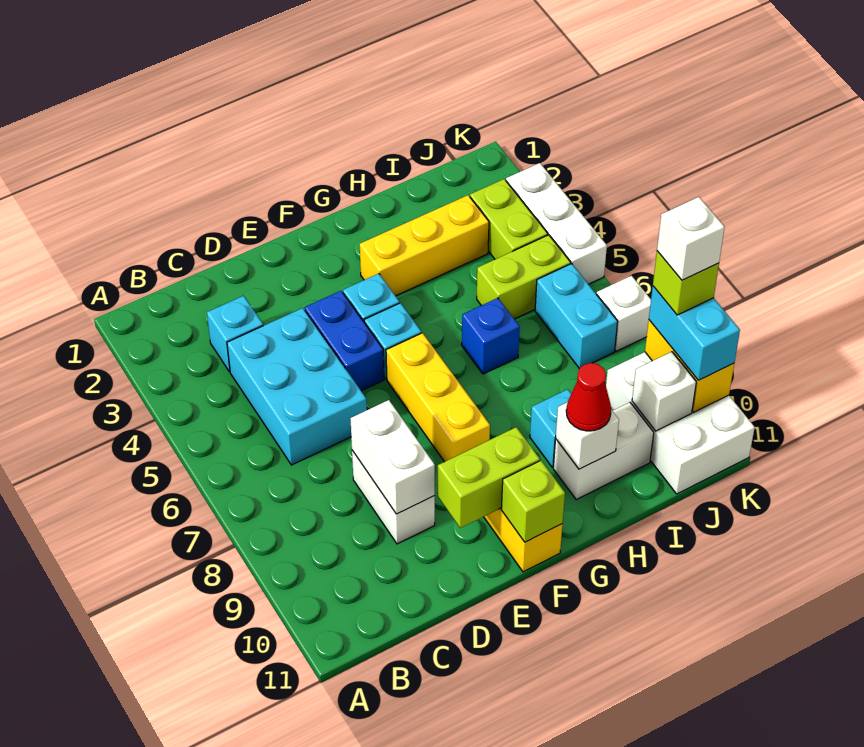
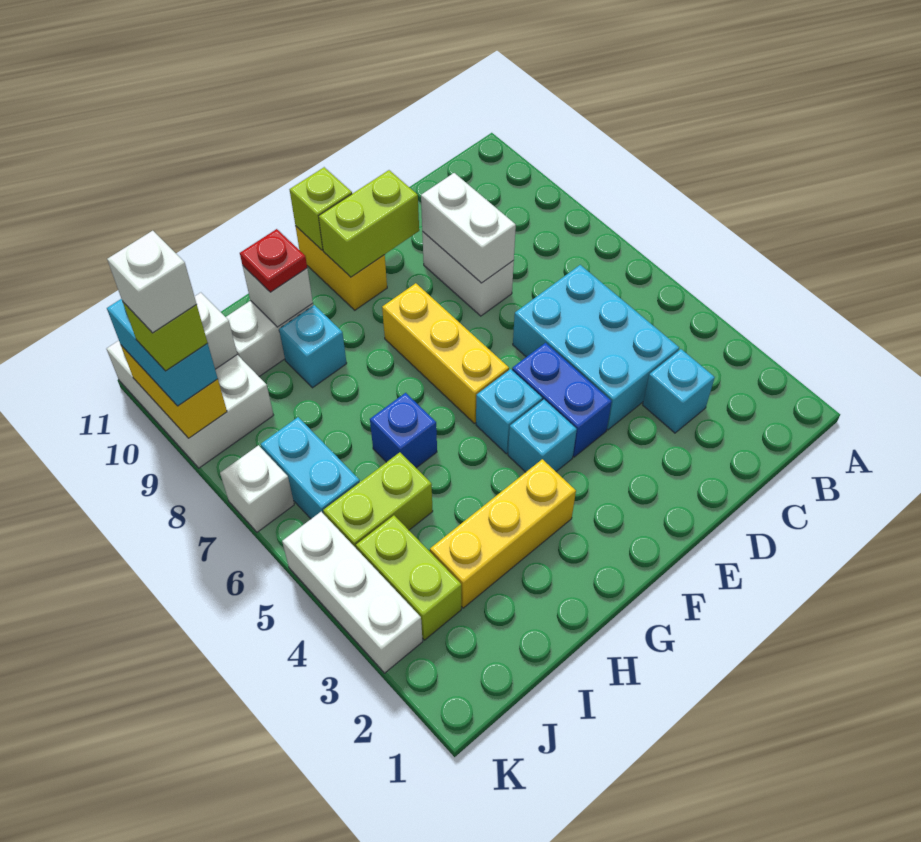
red 1x1 cone [566,363,611,431] -> red 1x1 plate [240,229,307,292]

